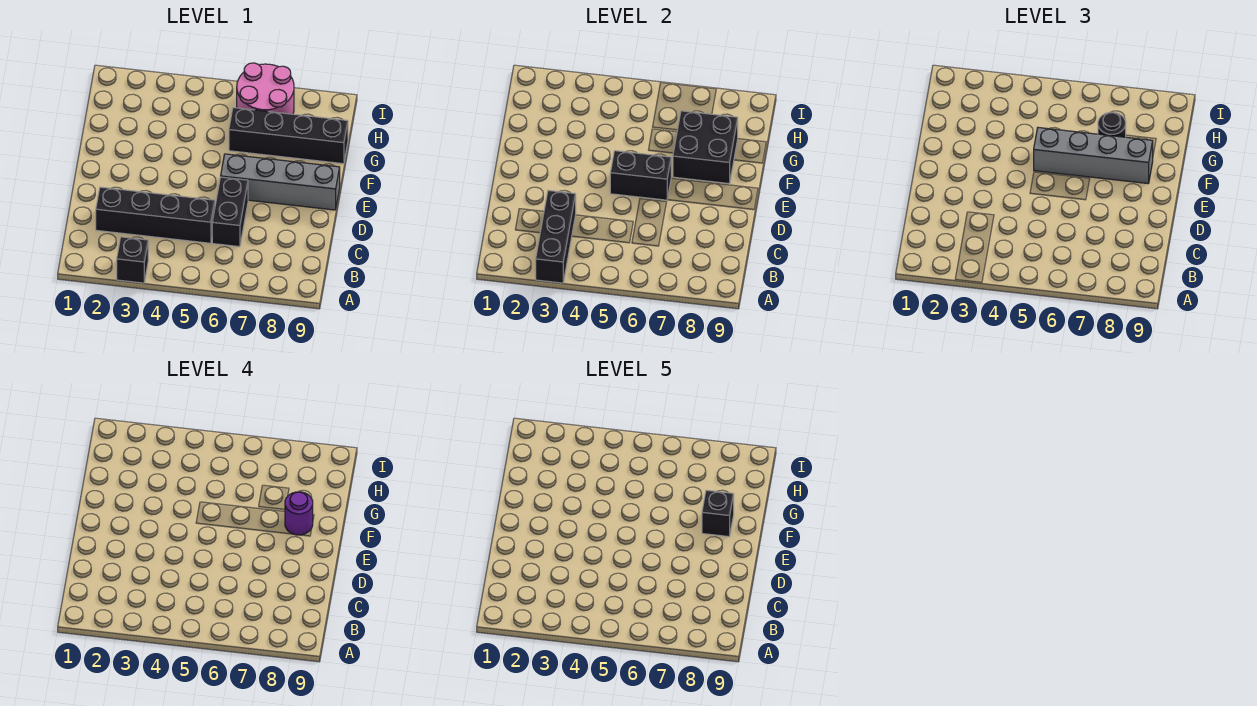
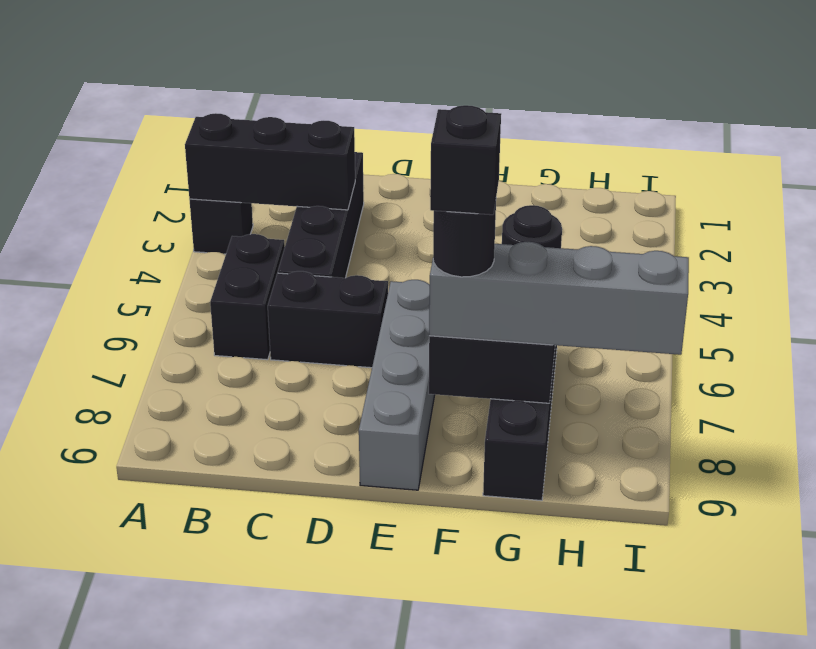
black 1x2 brick [610,151,671,200] -> black 1x2 brick moved to [210,234,285,360]
grey 1x4 brick [1034,128,1153,184] -> grey 1x4 brick turned to [429,242,689,355]
purple 1x1 round brick [285,492,313,535] -> black 1x1 round brick [433,202,496,277]
pink 2x2 round brick [237,63,294,114] -> none

